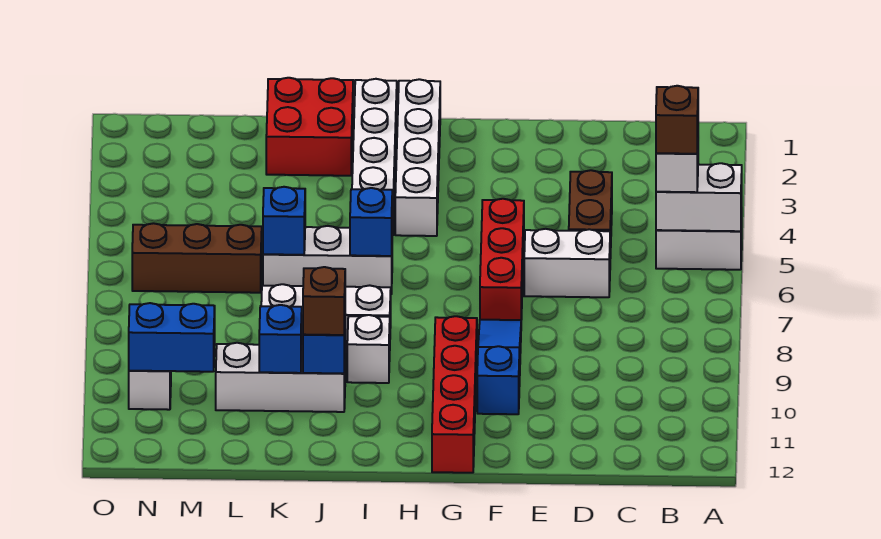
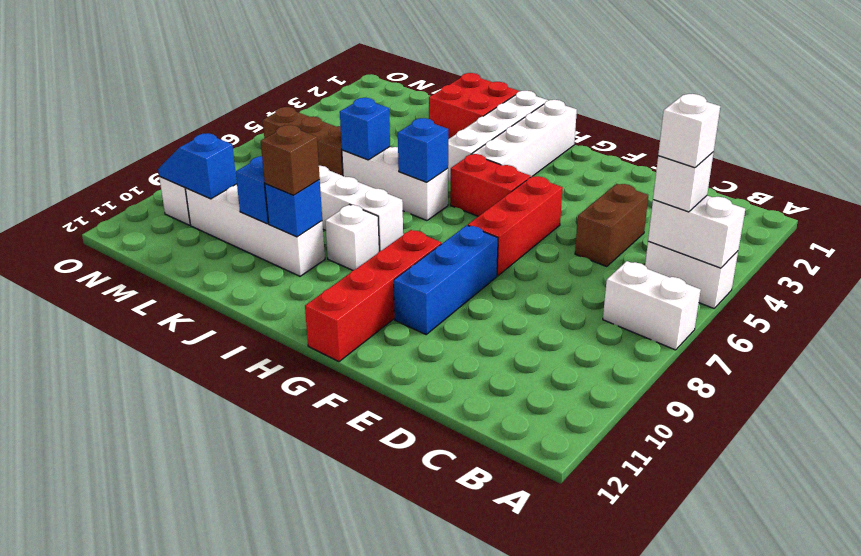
brown 1x1 brick [656,86,698,154] -> white 1x1 brick [658,94,720,168]
white 1x2 brick [524,229,610,297] -> white 1x2 brick moved to [603,261,701,350]
blue 1x3 slope [477,320,521,414] -> blue 1x3 brick [394,225,498,334]
none -> red 1x2 brick [450,154,531,216]
white 1x3 brick [216,343,345,412] -> white 1x4 brick [185,184,325,276]
blue 1x2 brick [129,303,215,372] -> blue 1x2 slope [158,133,237,199]

